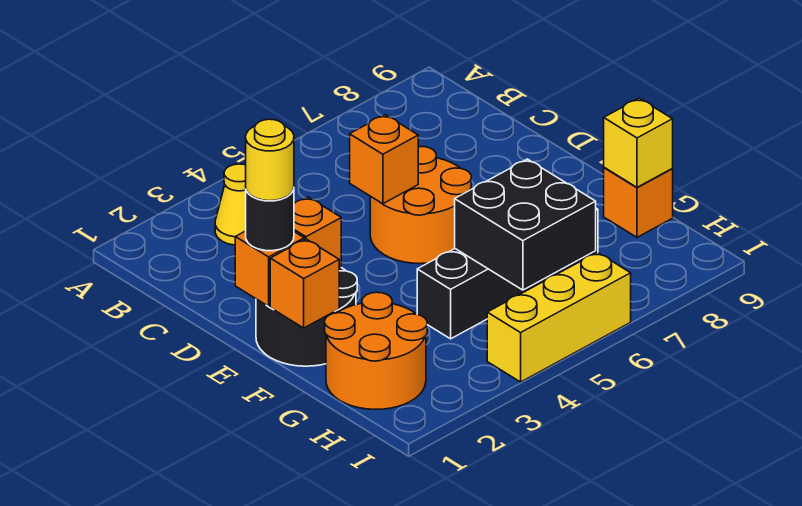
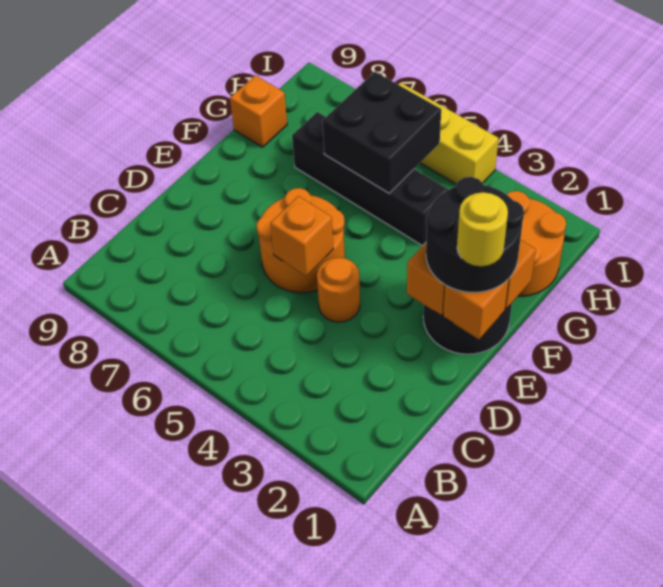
yellow 1x1 cone [215,164,246,245] -> none
none -> orange 1x1 round brick [317,258,360,322]
black 1x1 round brick [246,190,294,251] -> black 2x2 round brick [426,177,524,292]
yellow 1x1 brick [604,98,673,187] -> none

